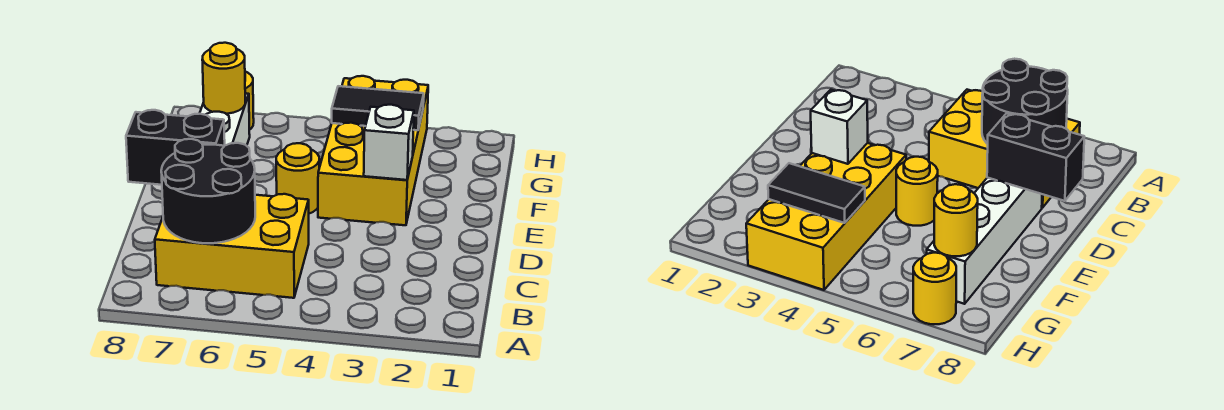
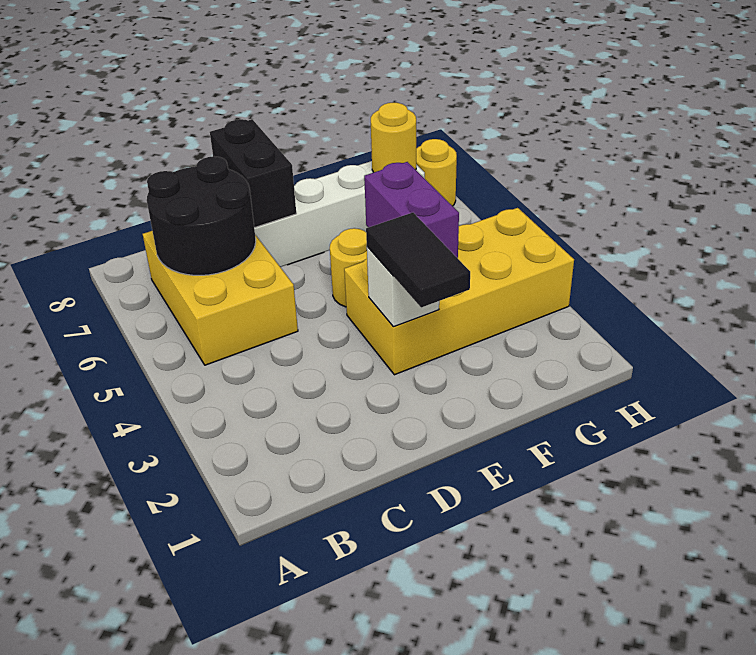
none -> purple 1x2 brick [364,162,459,258]
black 1x2 tile [332,86,424,130] -> black 1x2 tile moved to [366,213,470,308]

